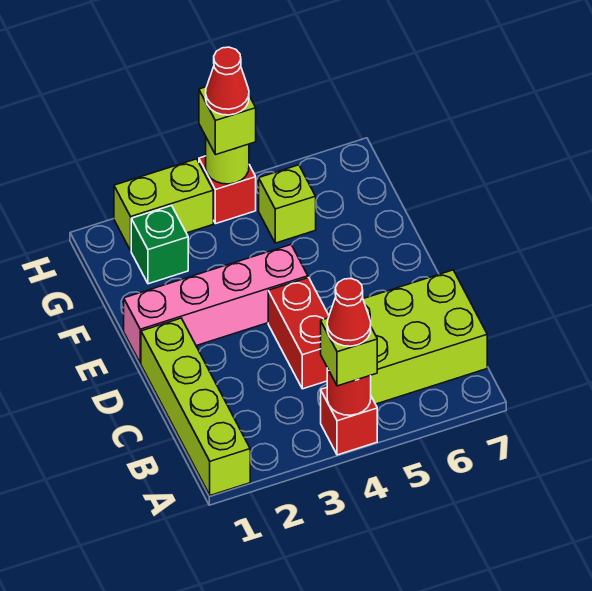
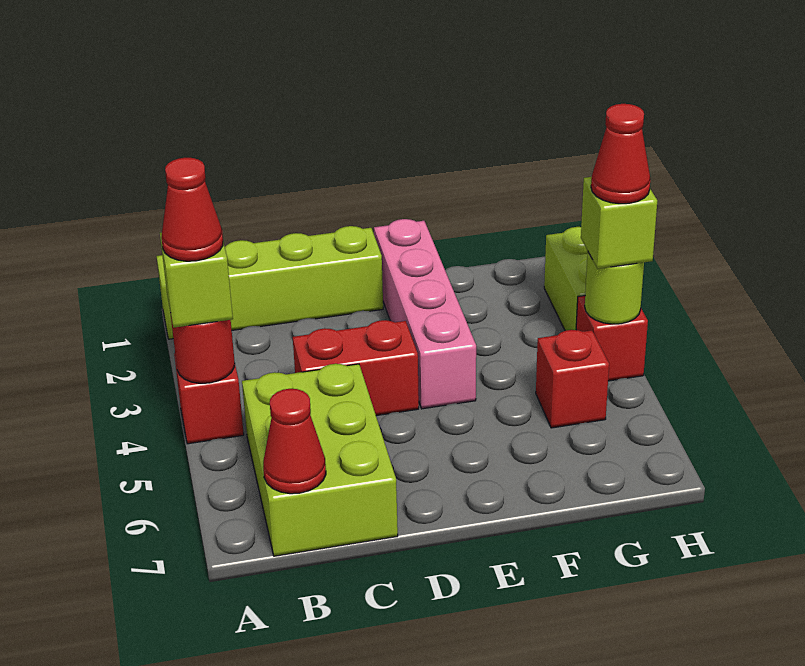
none -> red 1x1 cone [263,389,326,494]
green 1x1 brick [131,206,188,284] -> none
lime 1x1 brick [259,165,316,243] -> red 1x1 brick [536,330,609,428]

